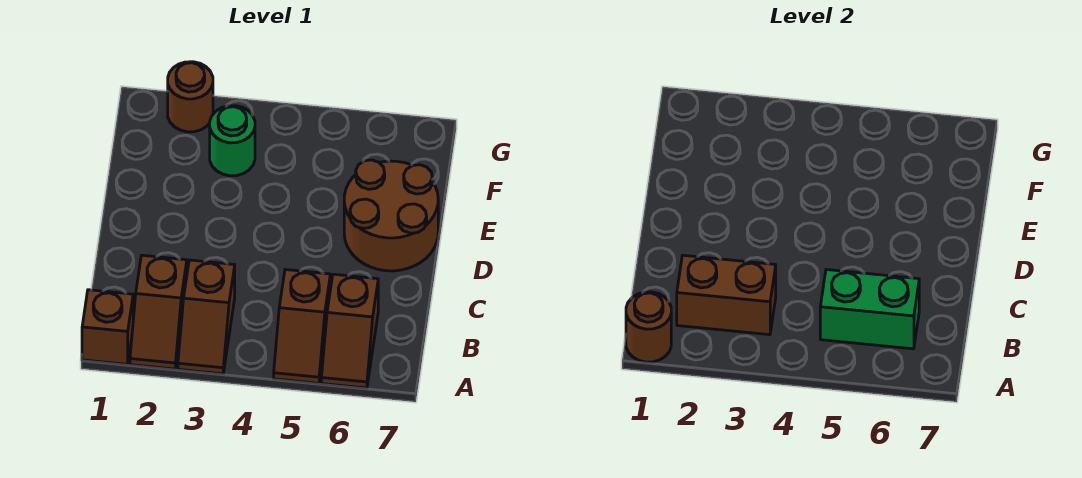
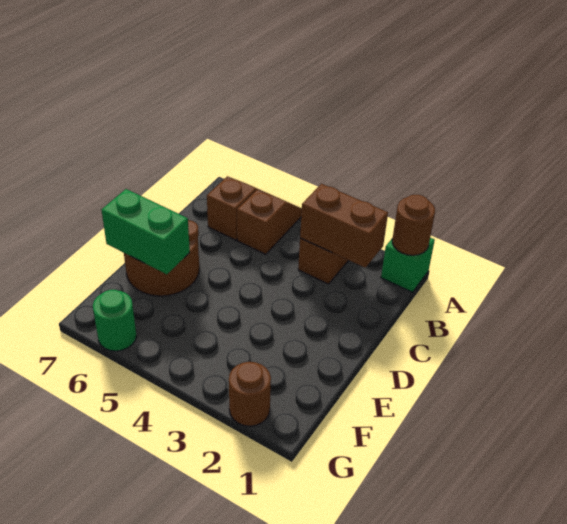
brown 1x1 brick [82,290,133,364] -> green 1x1 brick [381,238,435,292]
brown 1x2 slope [130,255,187,369] -> none
green 1x2 brick [820,270,919,349] -> green 1x2 brick moved to [102,189,190,274]
green 1x1 round brick [210,106,255,176] -> green 1x1 round brick moved to [93,290,136,351]

